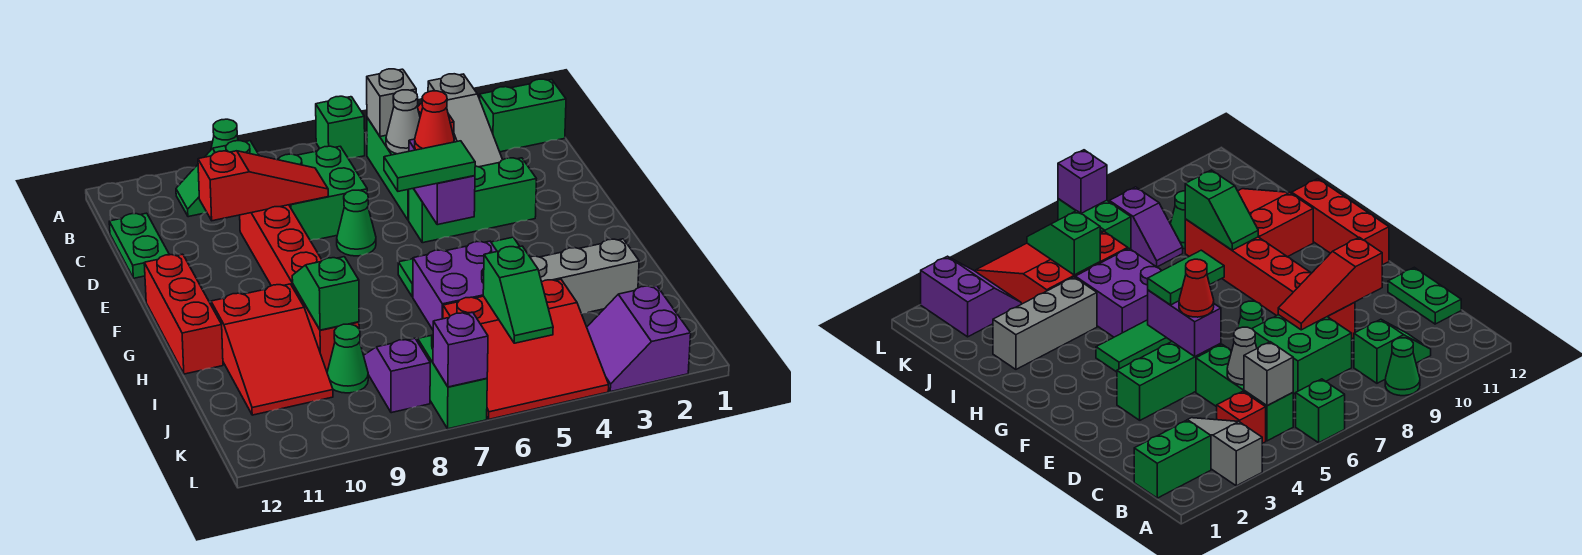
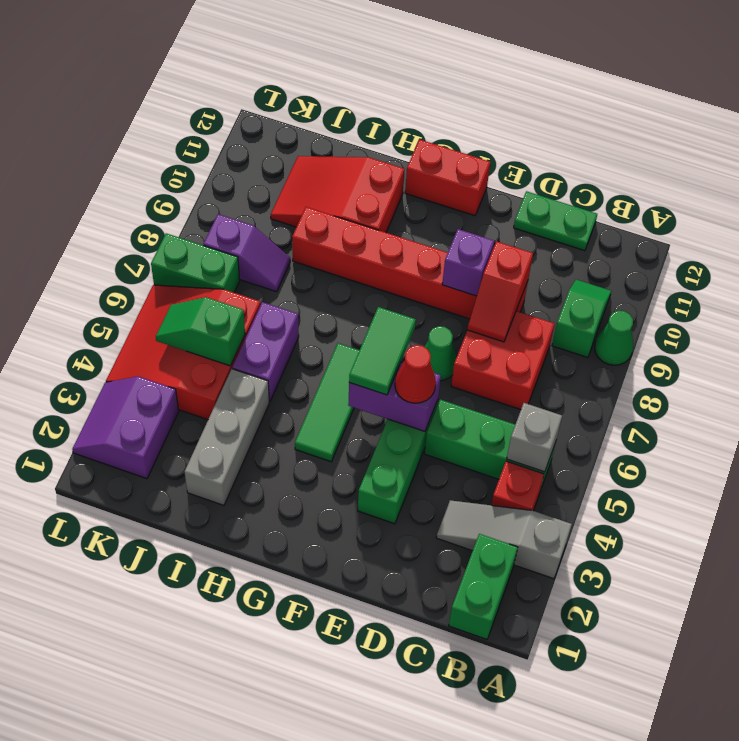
green 1x1 brick [316,96,365,158] -> none
grey 1x1 cone [386,90,420,154] -> none
green 2x2 brick [277,146,367,241] -> red 2x2 brick [451,311,554,410]
red 1x3 slope [198,151,328,221] -> red 1x2 slope [467,241,533,342]
red 1x3 brick [144,254,223,374] -> red 1x2 brick [405,140,490,216]
purple 2x2 brick [413,241,497,330] -> purple 1x2 brick [232,302,299,402]
green 1x2 slope [292,257,359,330] -> none
green 1x1 cone [327,324,368,393] -> none
purple 2x2 slope [587,286,691,392] -> purple 2x2 slope turned to [72,376,179,479]
purple 1x1 brick [433,312,488,387] -> purple 1x1 brick moved to [442,229,494,296]

